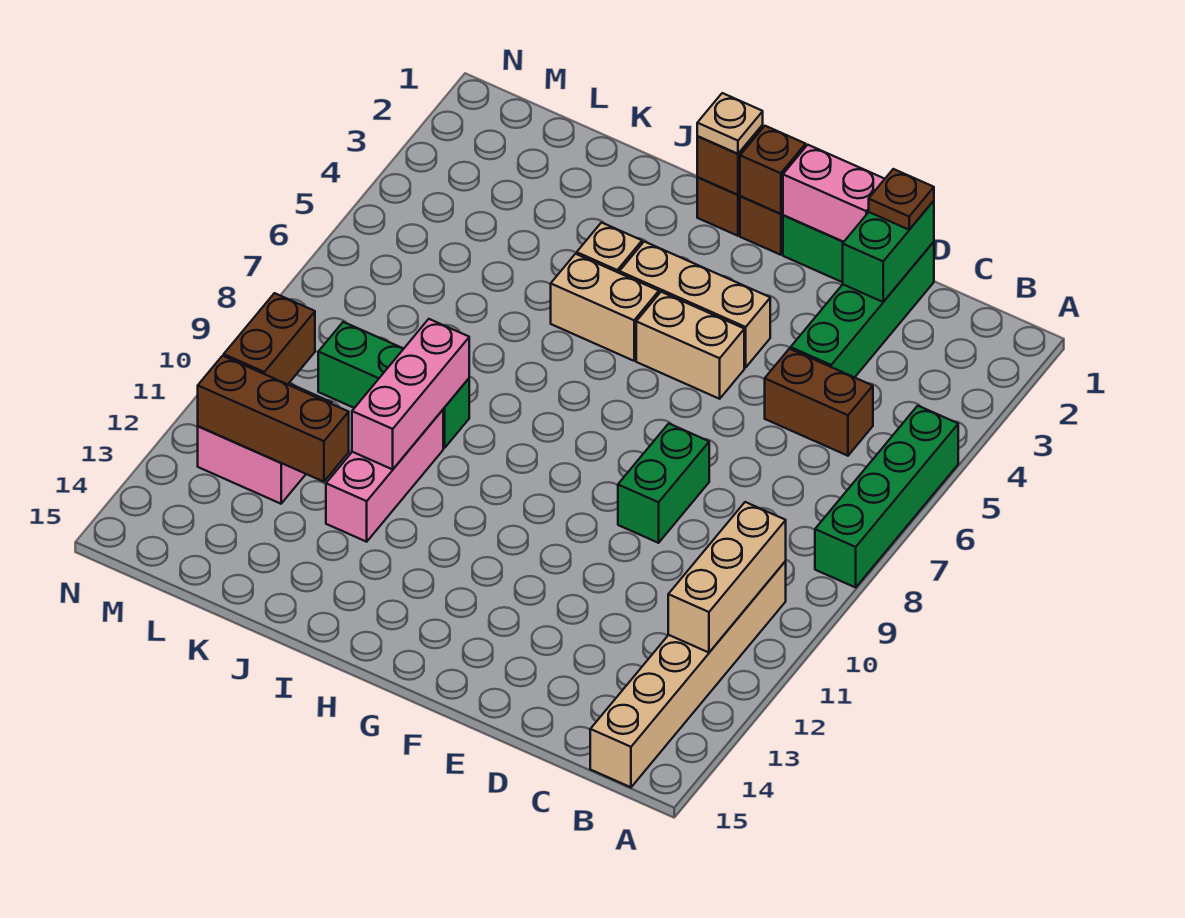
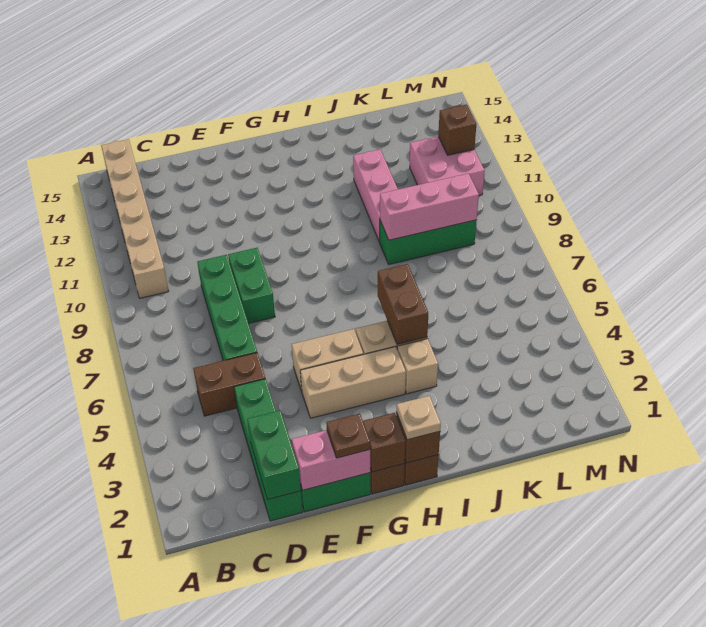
green 1x4 brick [815,406,958,587] -> green 1x4 brick moved to [197,255,257,361]
tan 1x3 brick [668,502,786,653] -> none
brown 1x1 plate [869,169,934,230] -> brown 1x1 plate moved to [326,413,370,458]
pink 1x3 brick [352,319,469,469] -> pink 1x3 brick turned to [380,173,479,240]
brown 1x3 brick [198,356,349,482] -> brown 1x1 brick [438,105,476,155]
brown 1x2 brick [224,293,315,384] -> brown 1x2 brick moved to [378,264,428,345]

